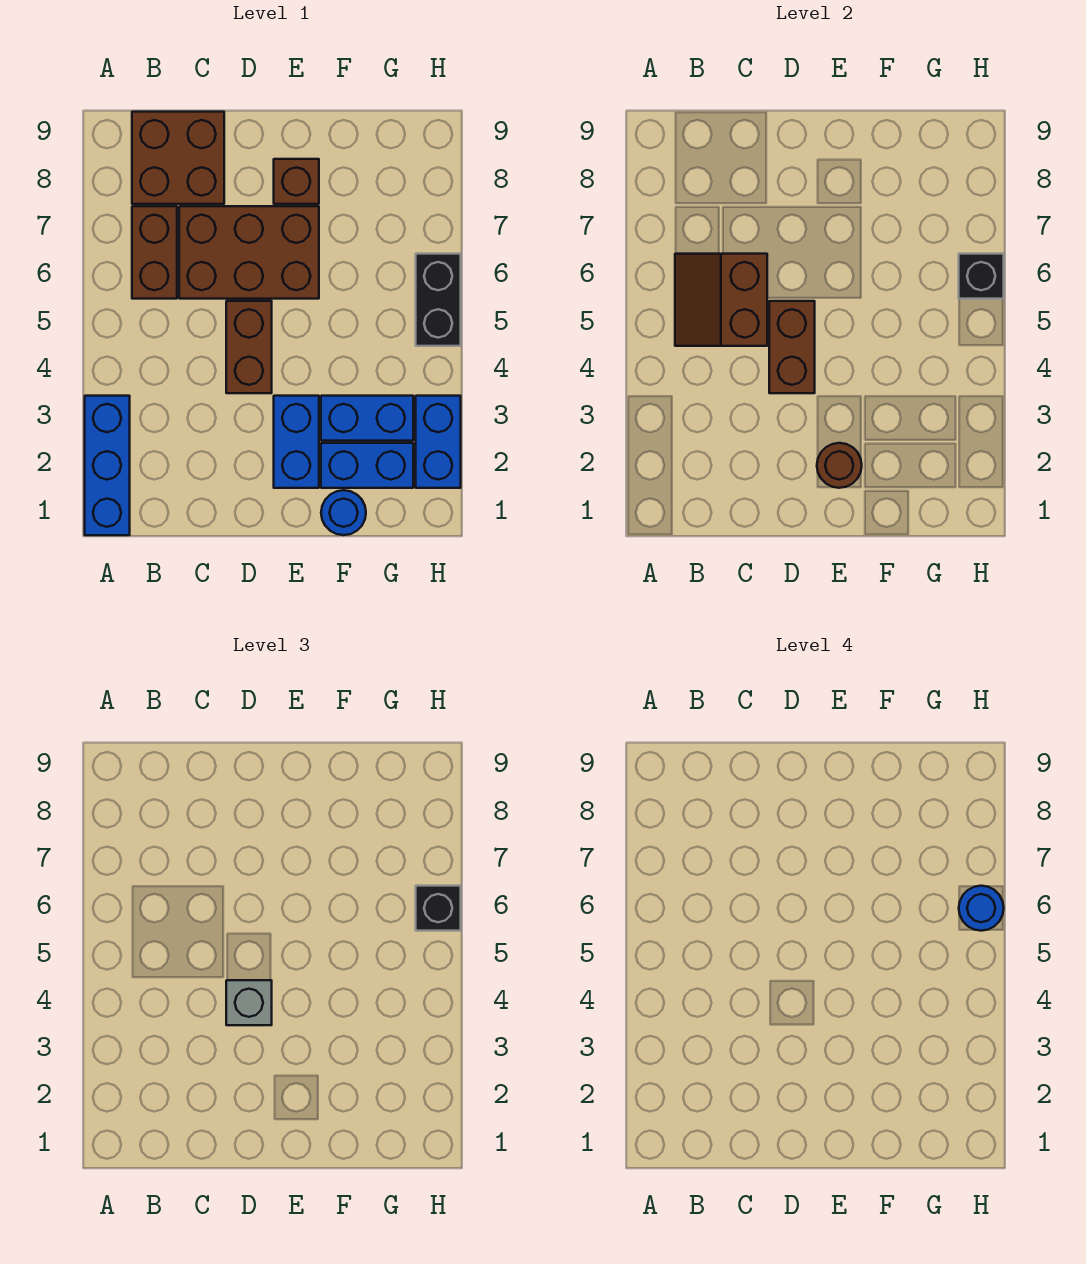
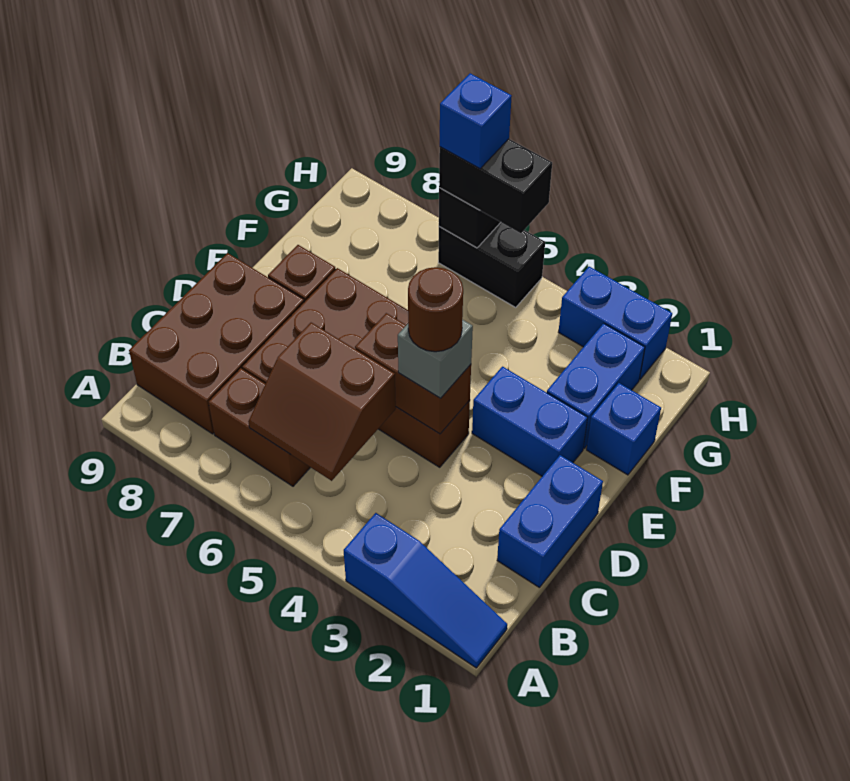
blue 1x3 brick [85,396,130,535] -> blue 1x3 slope [344,513,507,668]
brown 2x2 brick [132,112,224,204] -> brown 2x3 brick [129,253,304,434]
brown 1x1 round brick [817,443,862,488] -> brown 1x1 round brick moved to [408,267,463,352]
blue 1x1 round brick [321,490,366,535] -> blue 1x1 brick [587,383,661,475]
blue 1x2 brick [321,396,413,441] -> blue 1x2 brick moved to [497,455,603,588]
black 1x1 brick [416,886,461,931] -> black 1x2 brick [439,139,552,233]
blue 1x1 round brick [959,886,1004,931] -> blue 1x1 brick [440,73,512,169]

